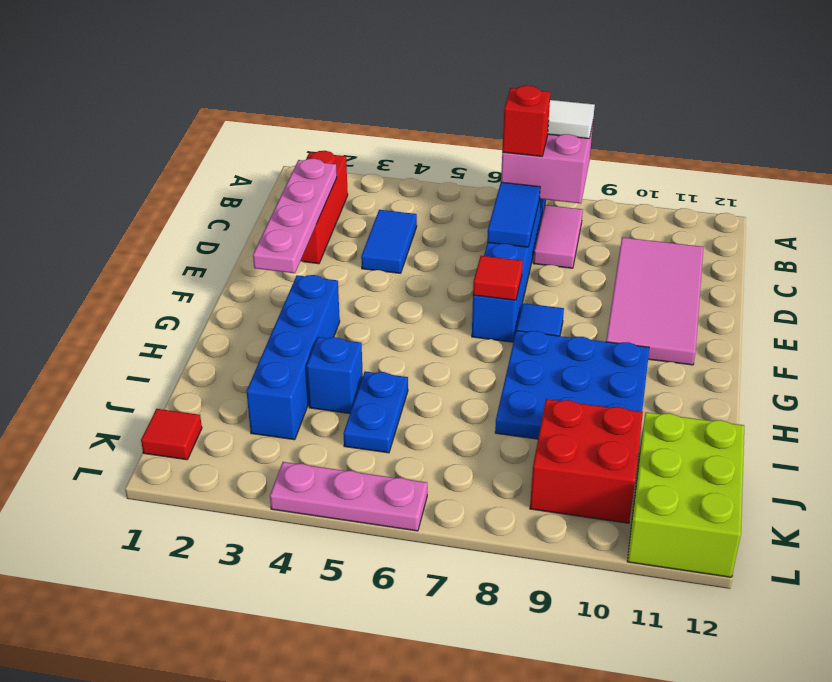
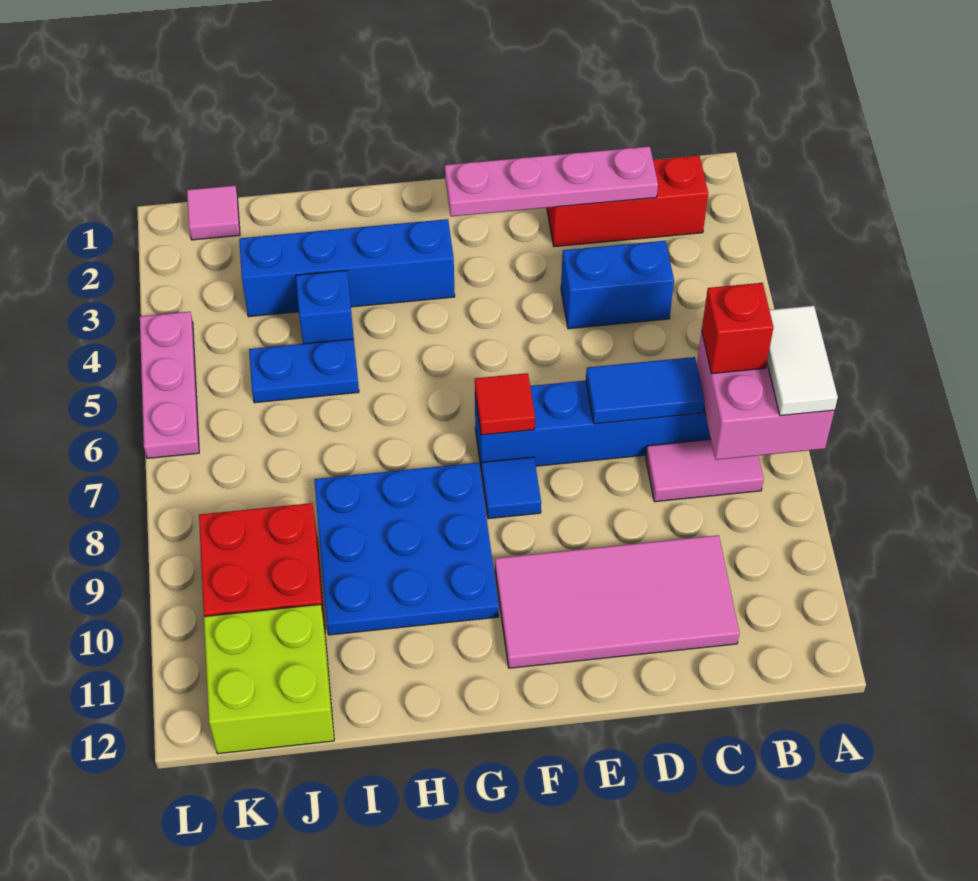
blue 1x2 tile [361,210,417,273] -> blue 1x2 brick [561,241,674,329]
lime 2x3 brick [627,412,744,577] -> lime 2x2 brick [204,604,334,754]
red 1x1 tile [141,409,202,460] -> pink 1x1 tile [187,186,240,240]

